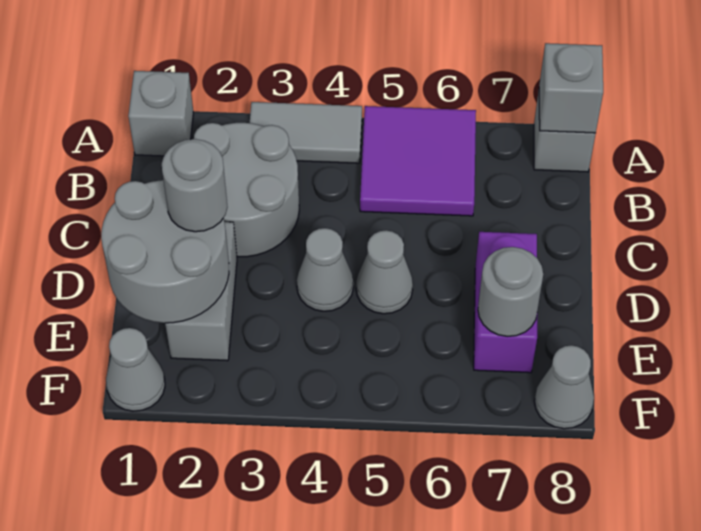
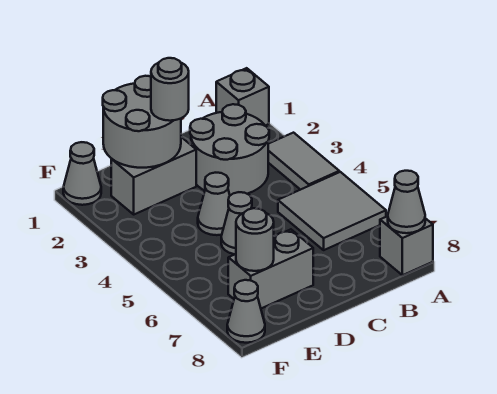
purple 2x2 tile [360,106,476,216] -> grey 2x2 tile [278,172,386,250]
grey 1x1 brick [539,43,603,133] -> grey 1x1 cone [388,171,425,233]
purple 1x2 brick [474,232,537,373] -> grey 1x2 brick [228,229,313,308]

